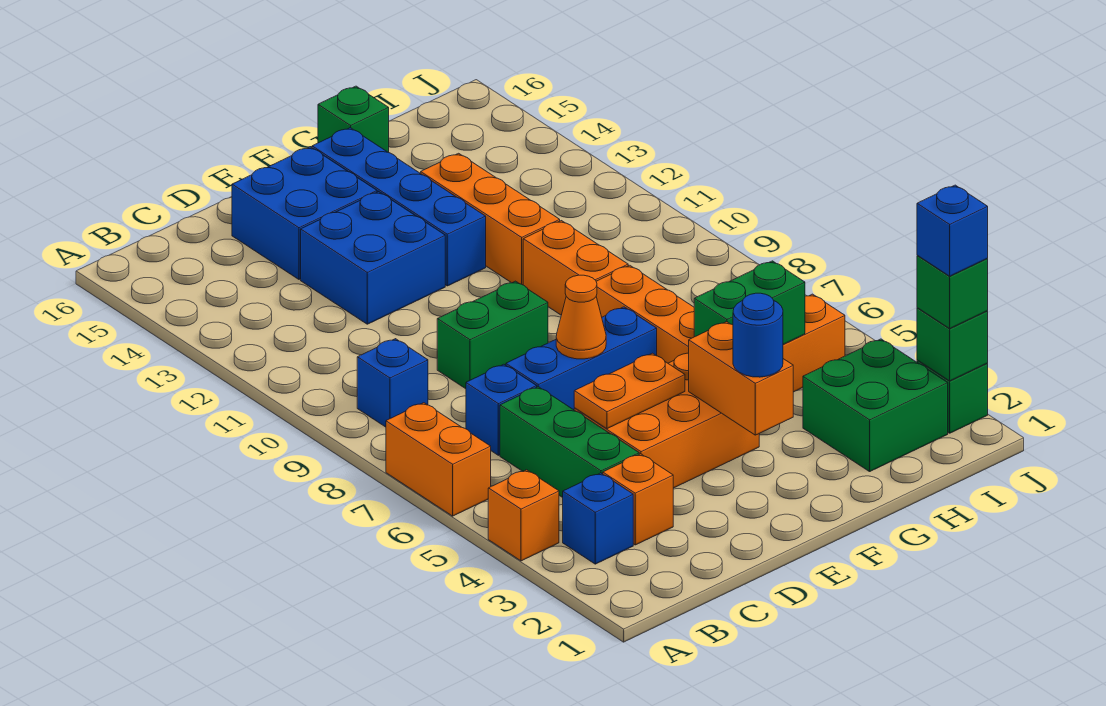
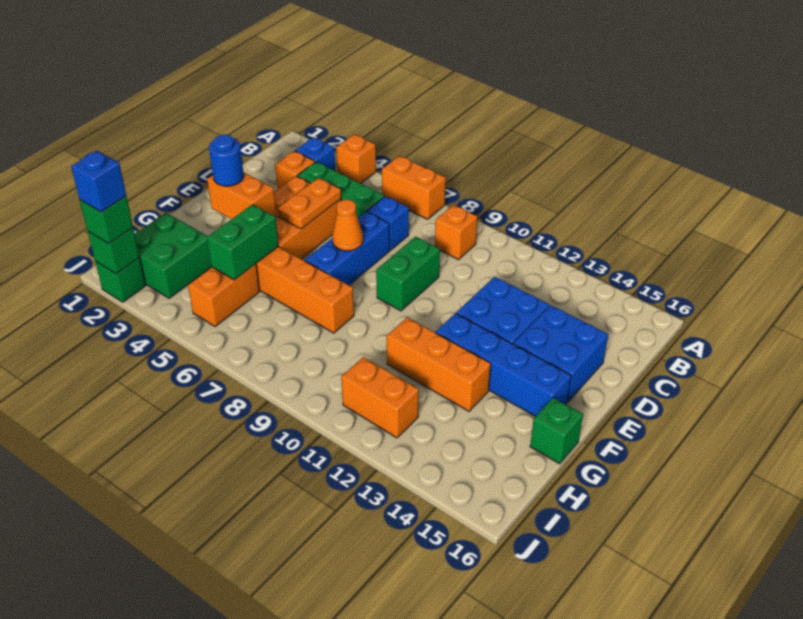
blue 1x1 brick [357,339,428,427] -> orange 1x1 brick [435,205,477,260]
orange 1x2 brick [523,221,628,315] -> orange 1x2 brick moved to [341,357,419,438]

